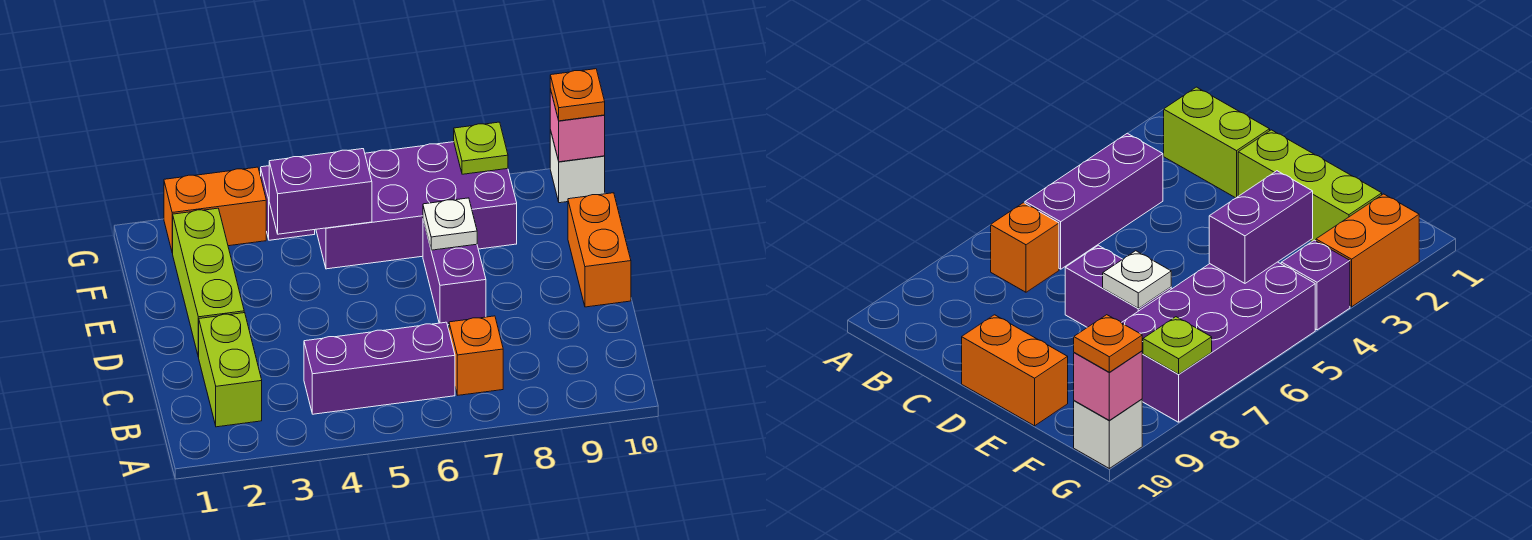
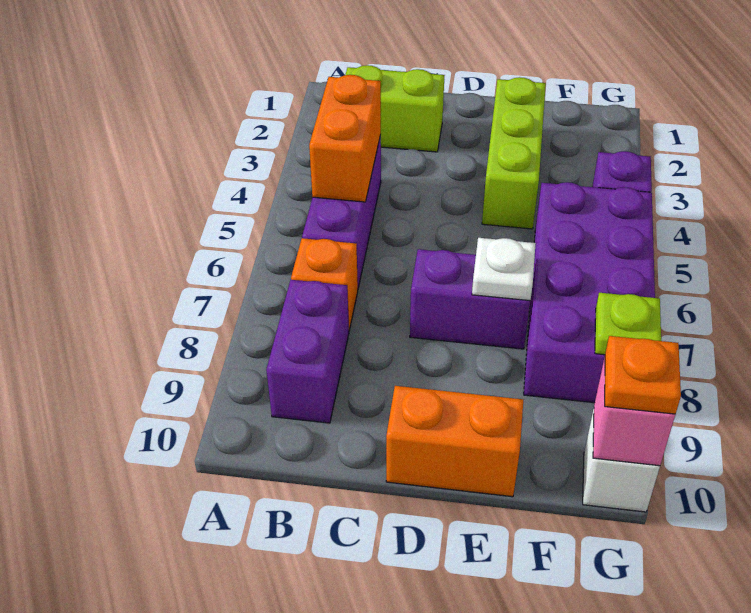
lime 1x3 brick [173,208,244,357] -> lime 1x3 brick turned to [482,77,546,229]
purple 1x2 brick [269,149,372,234] -> purple 1x2 brick moved to [266,280,349,423]
orange 1x2 brick [164,167,266,253] -> orange 1x2 brick moved to [309,75,381,202]

